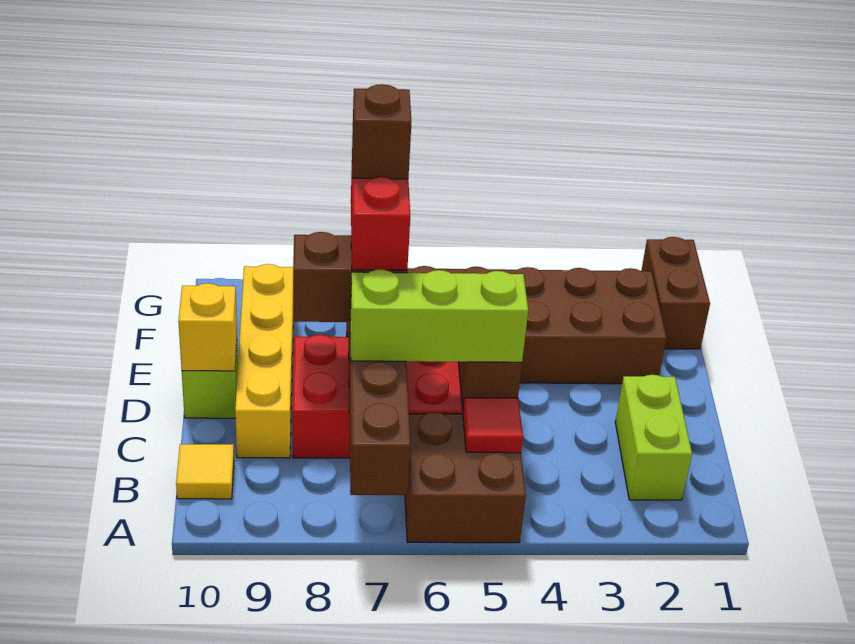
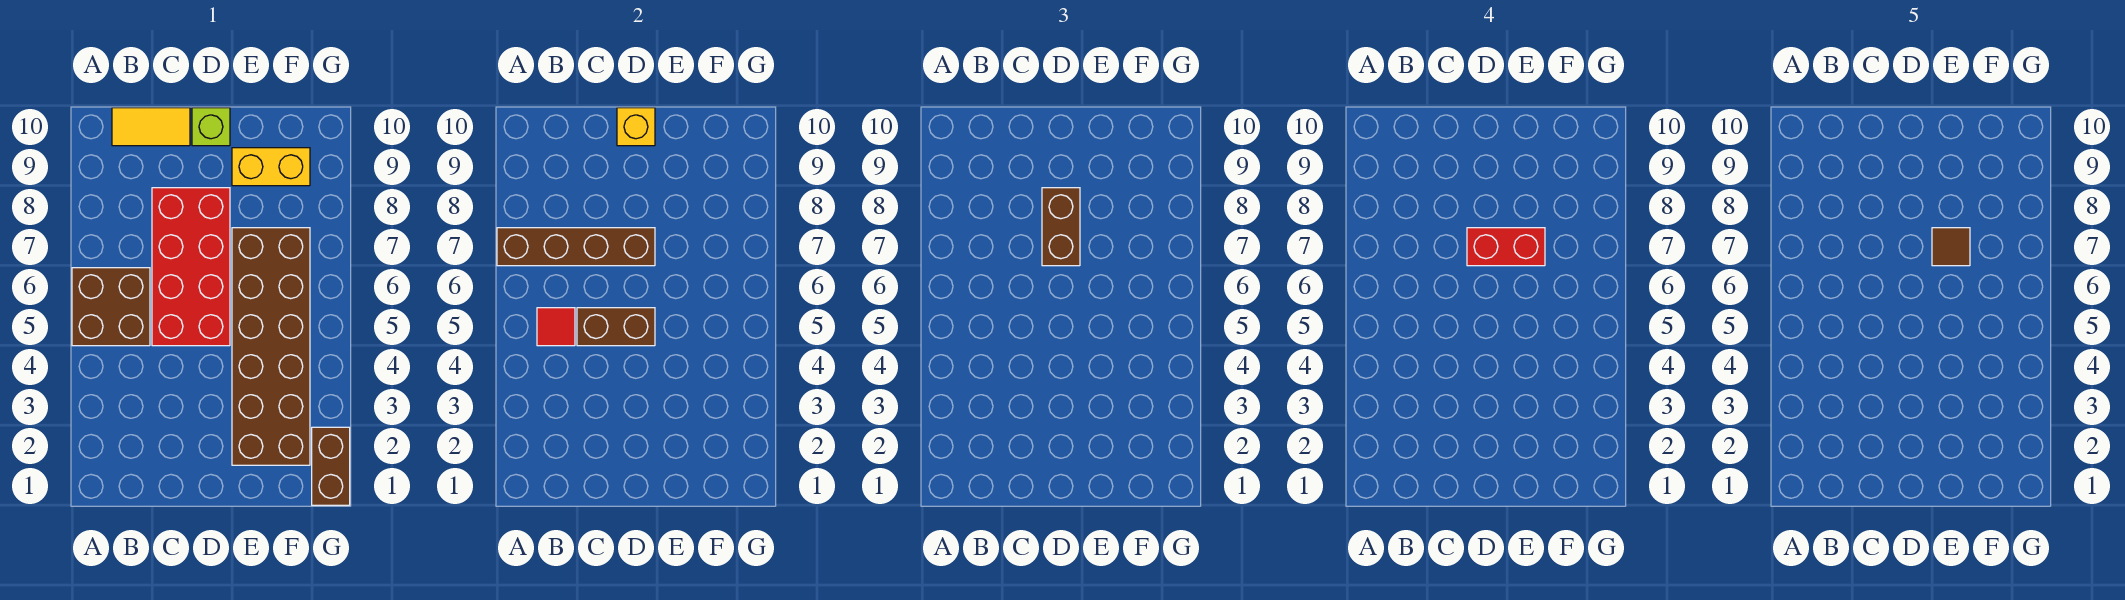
lime 1x2 brick [615,375,692,500] -> none
yellow 1x1 tile [176,444,234,499] -> yellow 1x2 tile [112,108,190,146]
lime 1x3 brick [350,269,528,362] -> none
yellow 1x4 brick [235,264,293,458] -> yellow 1x2 brick [232,148,310,186]
brown 1x1 brick [352,84,411,179] -> brown 1x1 tile [1932,228,1970,266]
brown 1x2 brick [641,237,710,349] -> brown 1x2 brick turned to [312,427,350,505]

